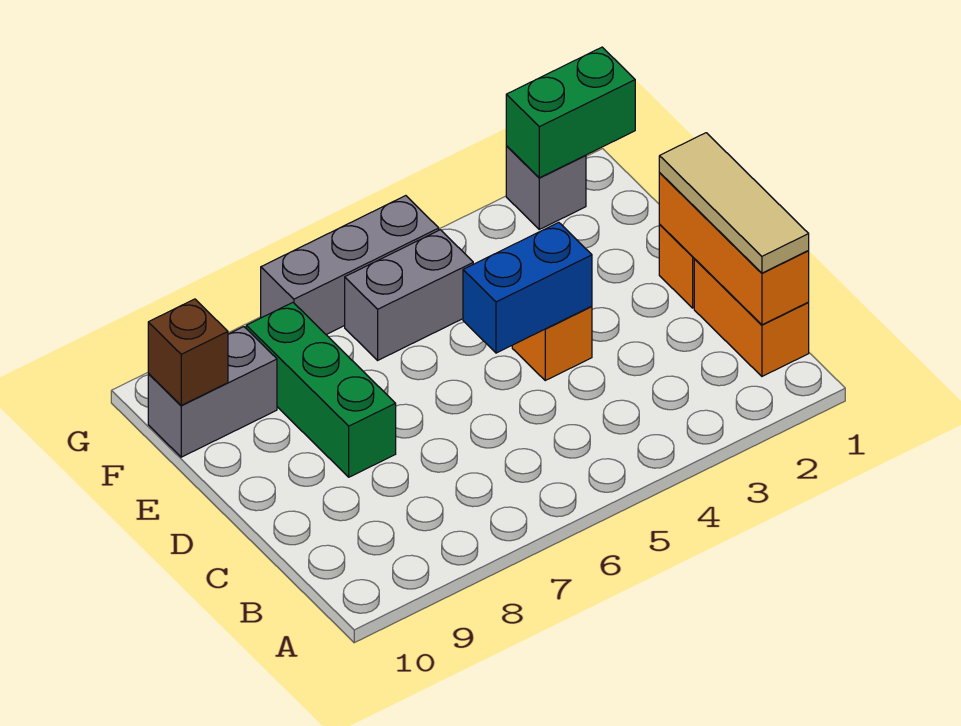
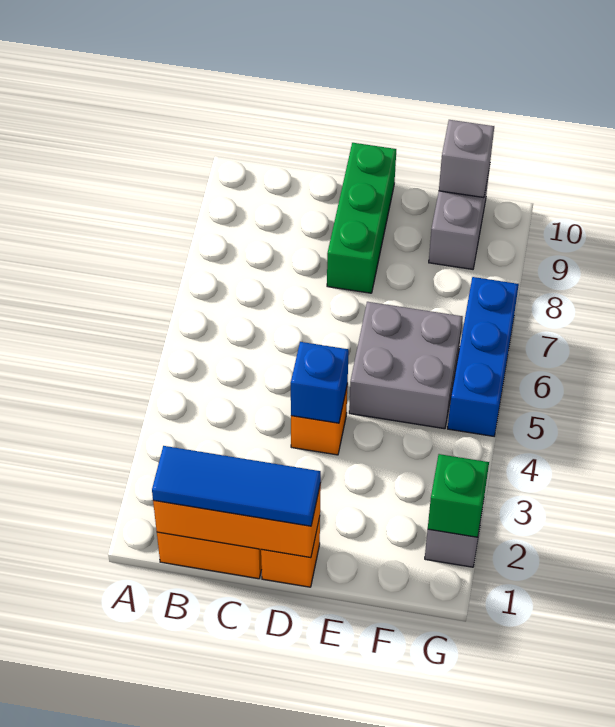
tan 1x3 tile [659,133,809,273] -> blue 1x3 tile [152,446,321,526]
blue 1x2 brick [463,222,592,353] -> blue 1x1 brick [291,342,349,423]
green 1x3 brick [246,303,396,477] -> green 1x3 brick turned to [327,143,396,293]
grey 1x2 brick [345,230,473,360] -> grey 2x2 brick [349,302,463,429]
brown 1x1 brick [148,299,228,405] -> grey 1x1 brick [439,120,494,198]
green 1x2 brick [506,47,635,178] -> green 1x1 brick [428,454,489,537]
grey 1x3 brick [261,196,439,335] -> blue 1x3 brick [448,277,519,436]

